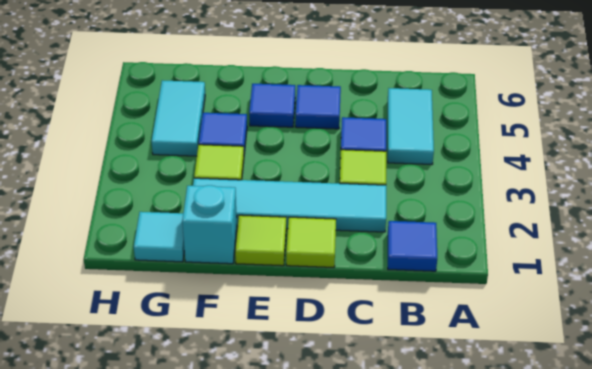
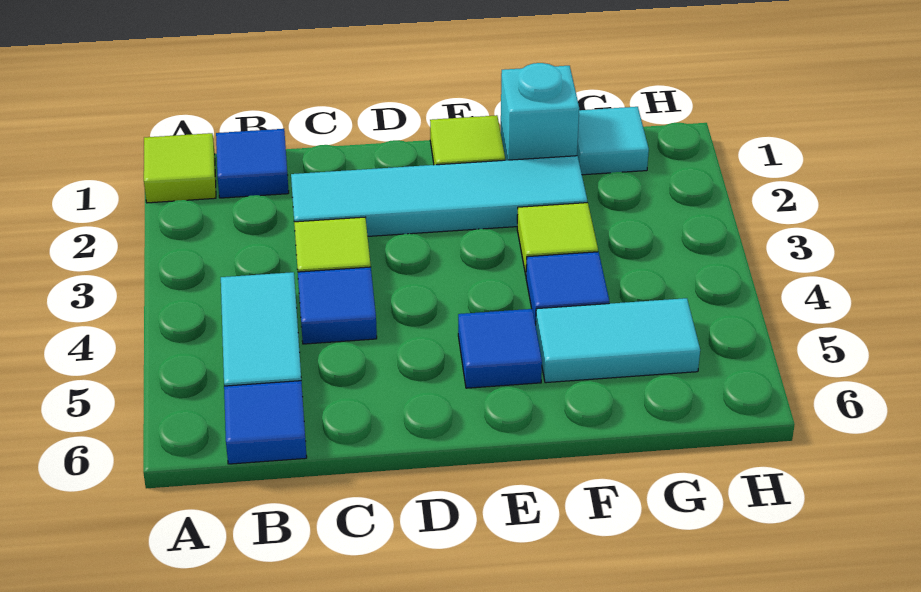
lime 1x1 tile [286,217,336,267] -> lime 1x1 tile moved to [144,133,216,203]
blue 1x1 tile [295,85,341,129] -> blue 1x1 tile moved to [224,381,307,464]
cyan 1x2 tile [151,80,205,156] -> cyan 1x2 tile turned to [536,298,700,383]

